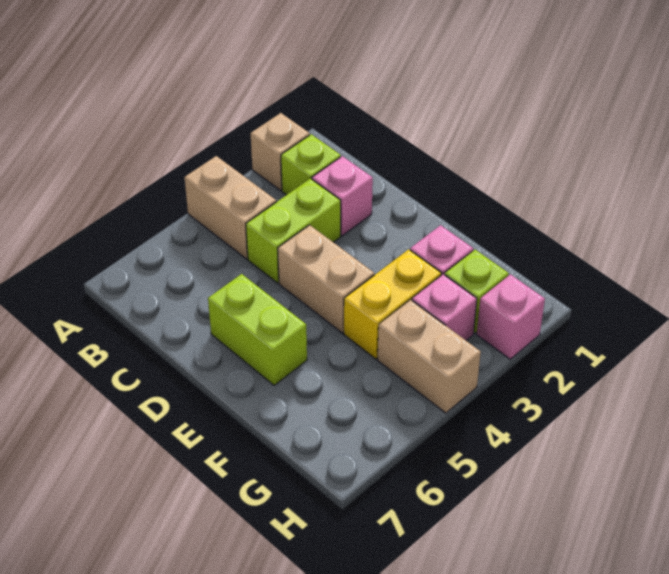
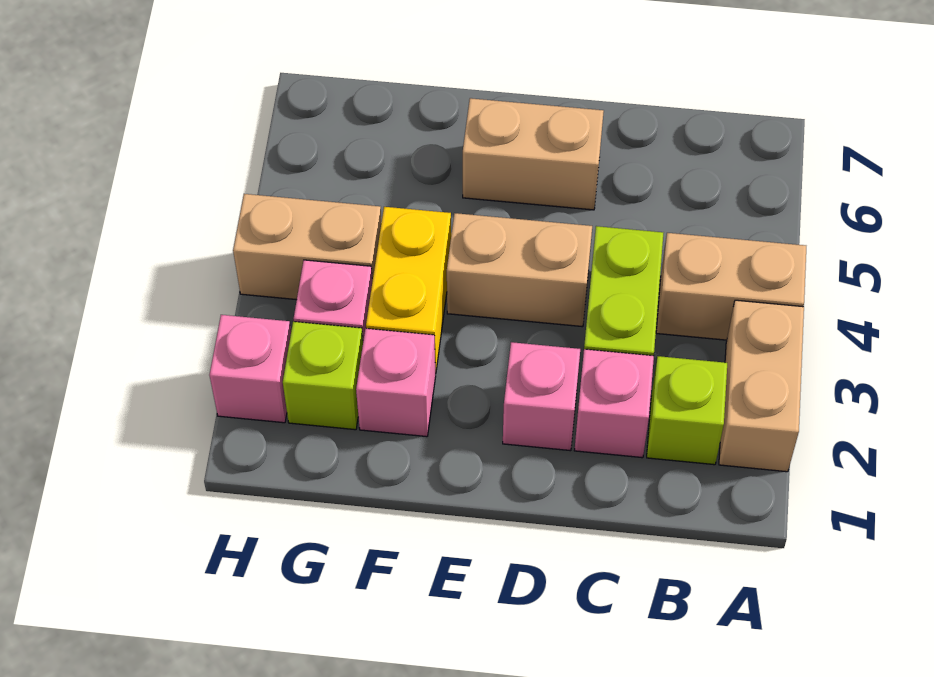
tan 1x1 brick [251,113,310,190] -> tan 1x2 brick [719,300,804,472]
none -> pink 1x1 brick [503,342,580,451]
lime 1x2 brick [208,274,307,385] -> tan 1x2 brick [463,98,604,210]

